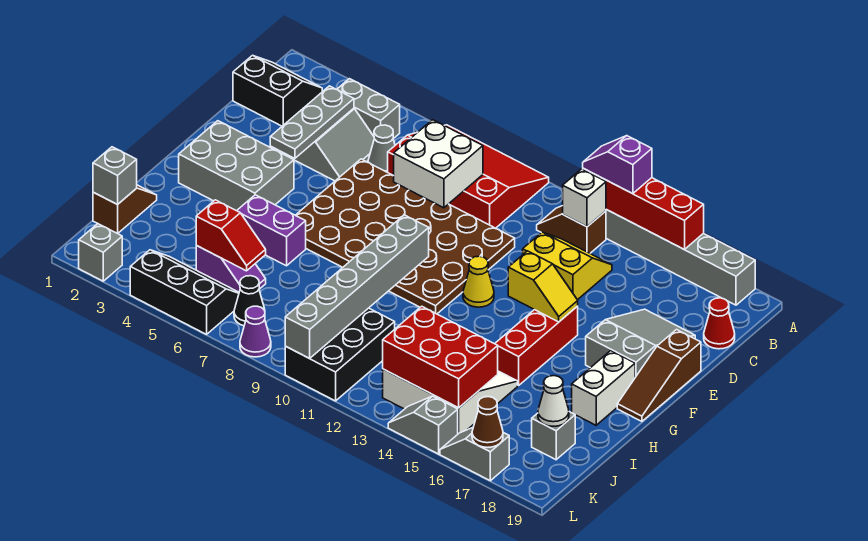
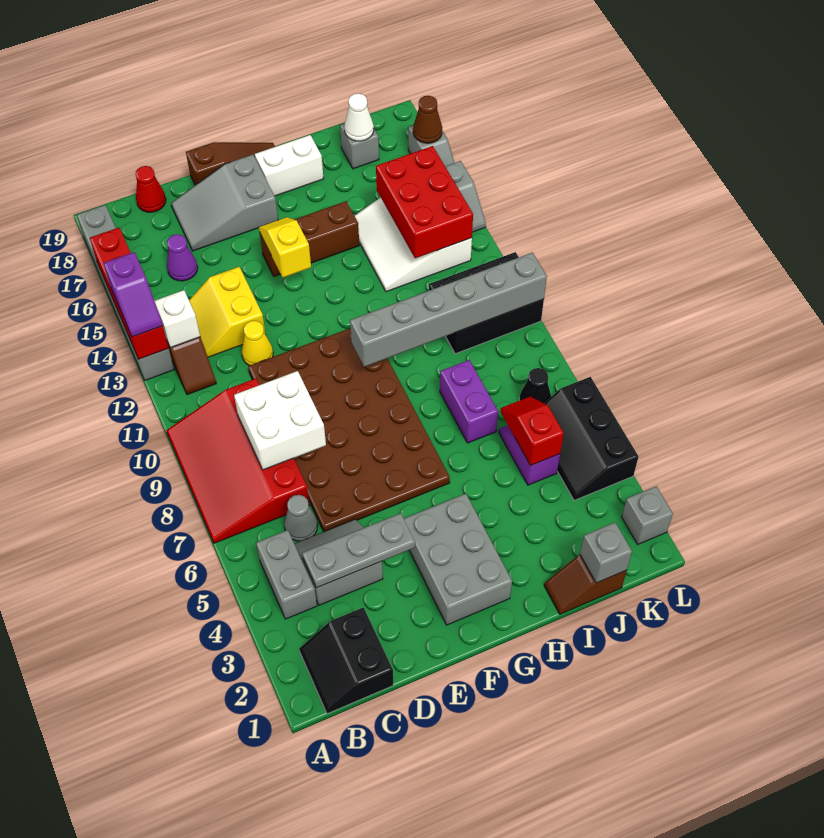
yellow 1x1 cone [463,256,494,307] -> yellow 1x1 cone moved to [242,321,273,366]
red 1x3 brick [495,306,578,385] -> brown 1x3 brick [260,201,359,276]
purple 1x2 brick [237,195,306,266] -> purple 1x2 brick moved to [440,360,498,443]
purple 1x1 cone [240,306,271,357] -> purple 1x1 cone moved to [167,234,198,281]

